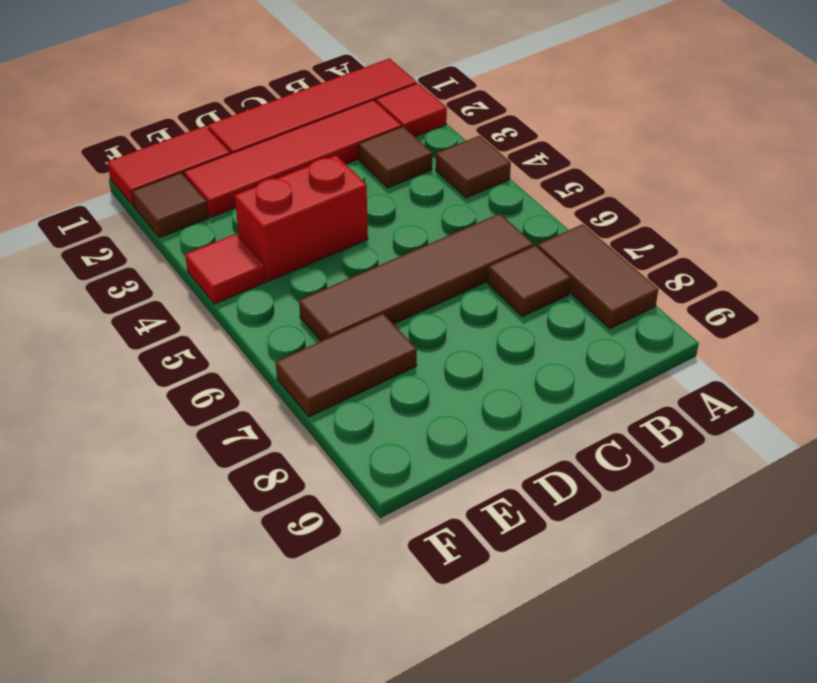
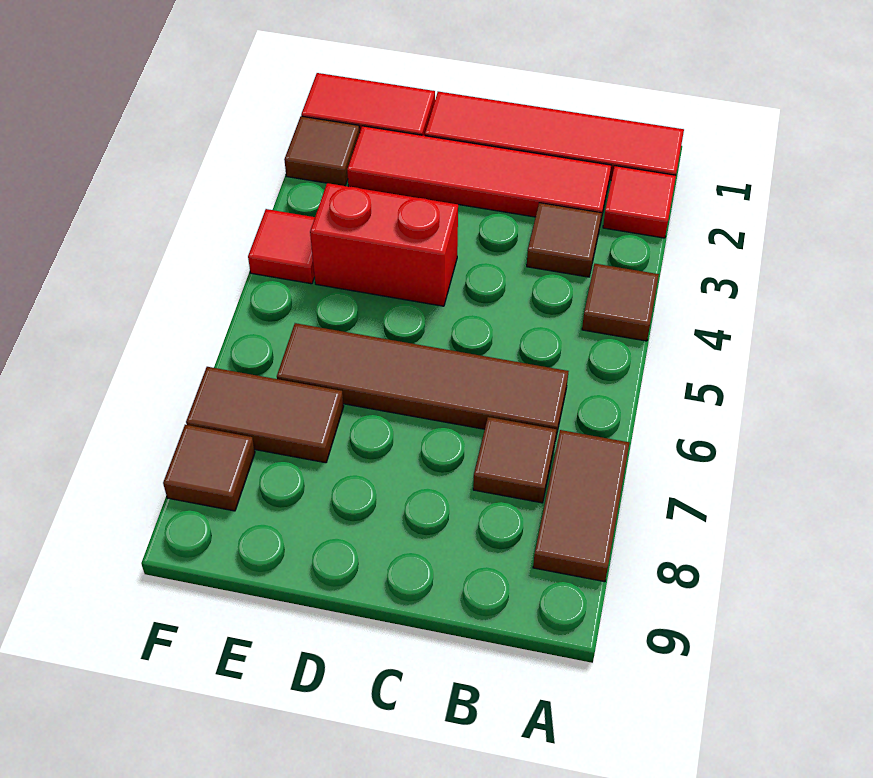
none -> brown 1x1 tile [163,425,255,511]

